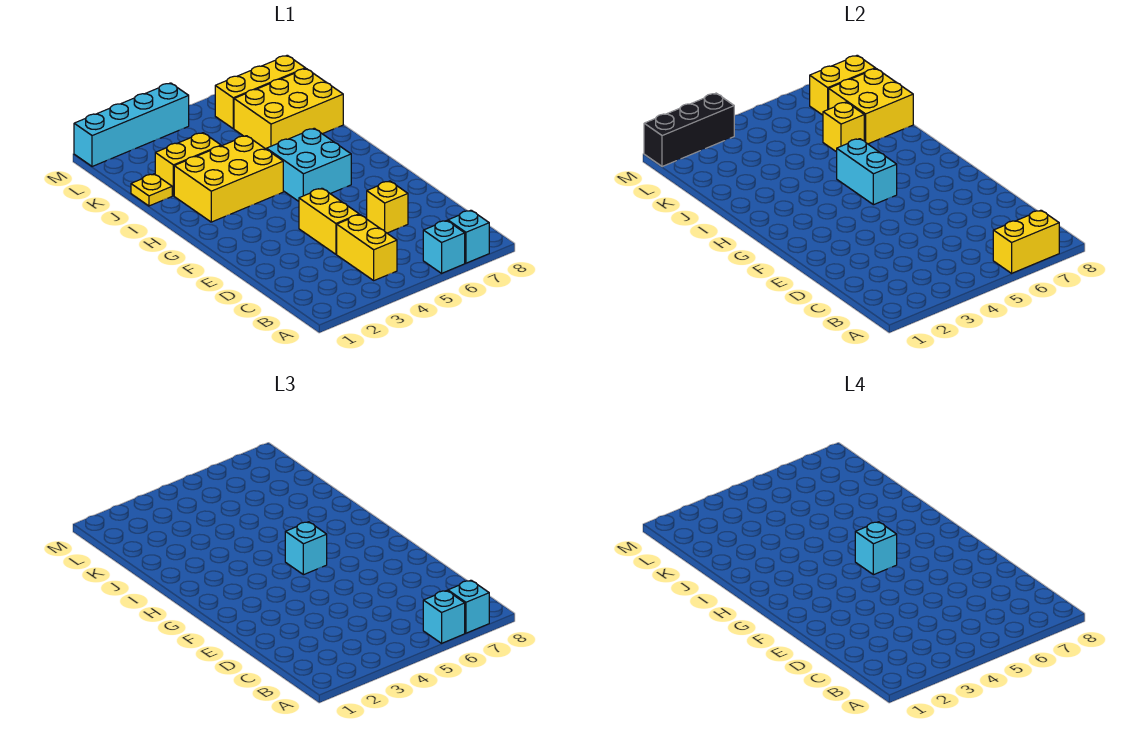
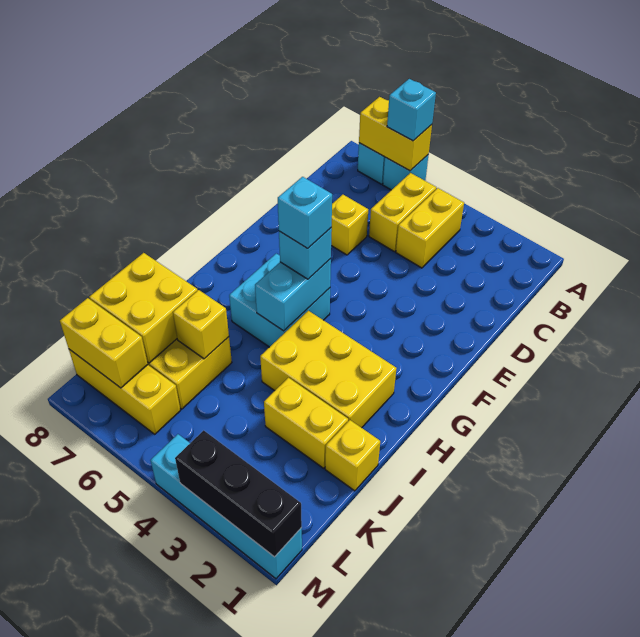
cyan 1x1 brick [448,580,489,633] -> none
yellow 1x2 brick [299,188,359,254] -> yellow 1x2 brick moved to [369,173,436,252]
yellow 1x1 plate [131,174,172,206] -> yellow 1x1 brick [325,420,380,491]

